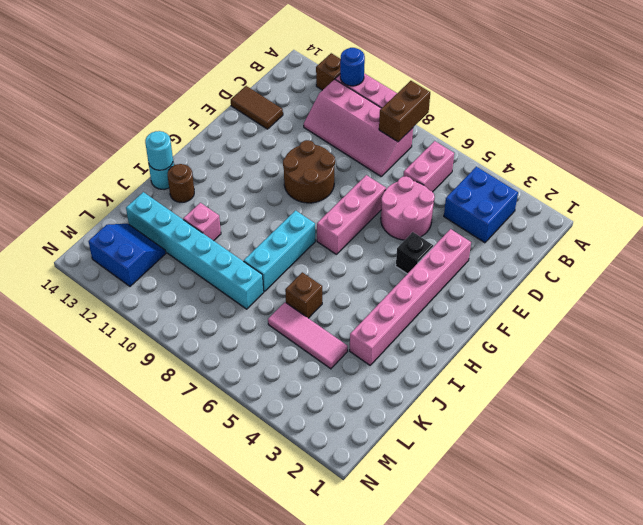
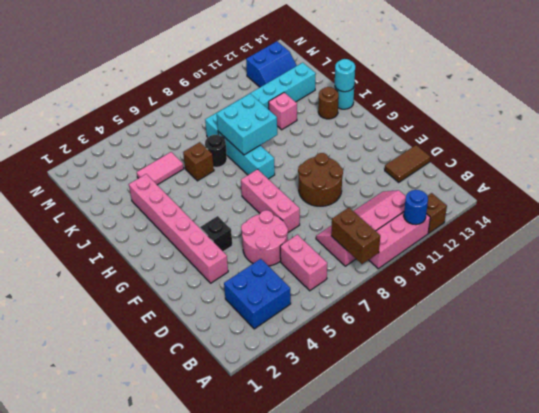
none -> cyan 2x2 brick [217,94,277,155]
none -> black 1x1 round brick [205,135,227,167]
pink 1x3 tile [268,302,348,369] -> pink 1x2 tile [137,152,184,185]

